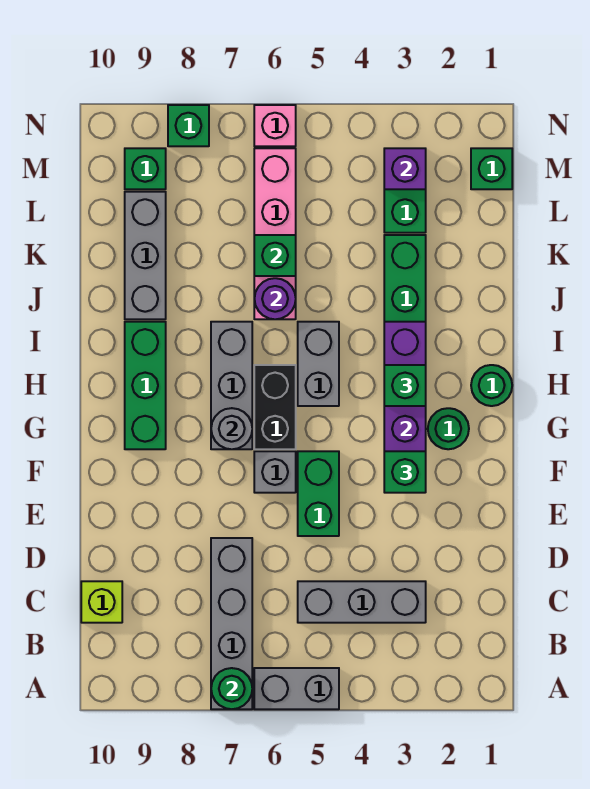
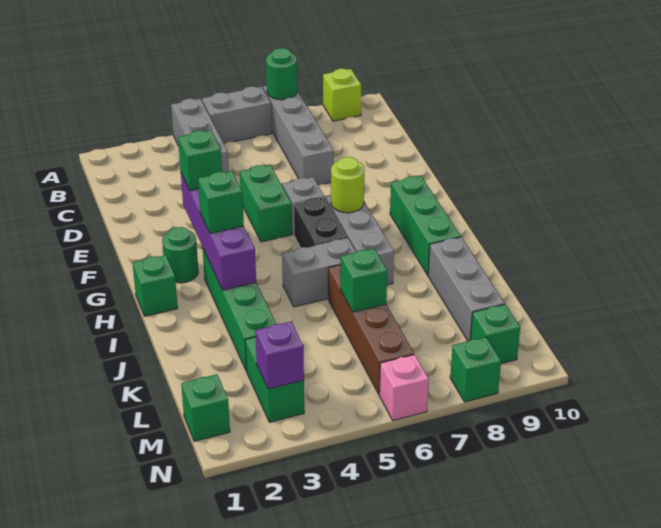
grey 1x3 brick [298,581,426,623] -> grey 1x3 brick turned to [171,99,229,172]
lime 1x1 brick [81,581,122,623] -> lime 1x1 brick moved to [323,69,361,121]
grey 1x1 round brick [211,408,252,449] -> lime 1x1 round brick [331,157,365,213]
green 1x1 round brick [471,365,512,406] -> green 1x1 brick [133,255,178,316]
grey 1x2 brick [298,322,339,406] -> grey 1x2 brick turned to [282,239,356,307]
pink 1x4 brick [254,148,296,319] -> brown 1x4 brick [328,265,414,394]
purple 1x1 round brick [254,278,296,319] -> none

